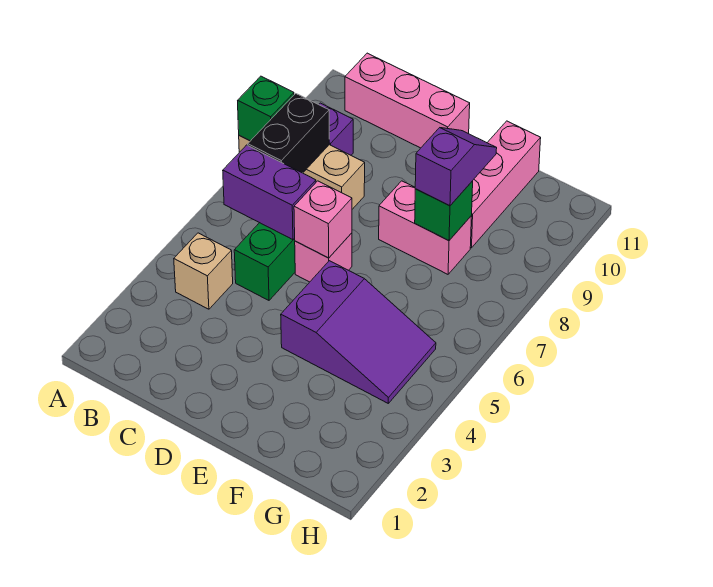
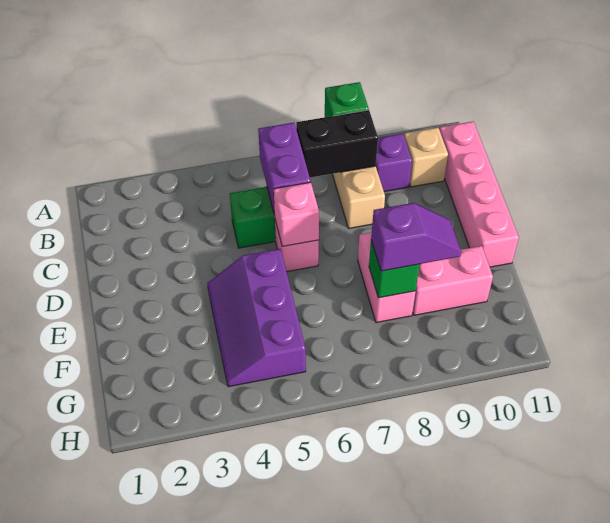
tan 1x1 brick [174,233,233,309] -> tan 1x1 brick moved to [404,127,448,187]
pink 1x3 brick [345,53,470,148] -> pink 1x4 brick [440,121,519,267]
purple 2x3 slope [281,261,436,403] -> purple 2x3 slope turned to [207,249,306,387]
pink 1x3 brick [470,121,541,248] -> pink 1x2 brick [413,246,493,315]

